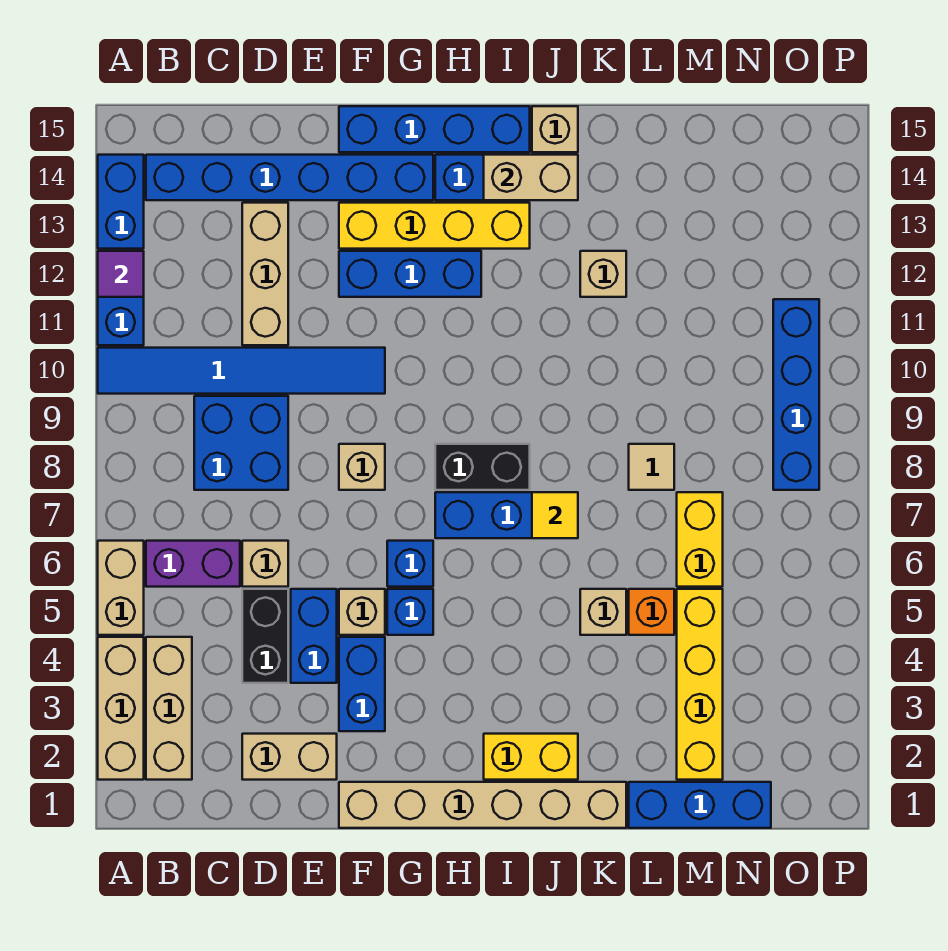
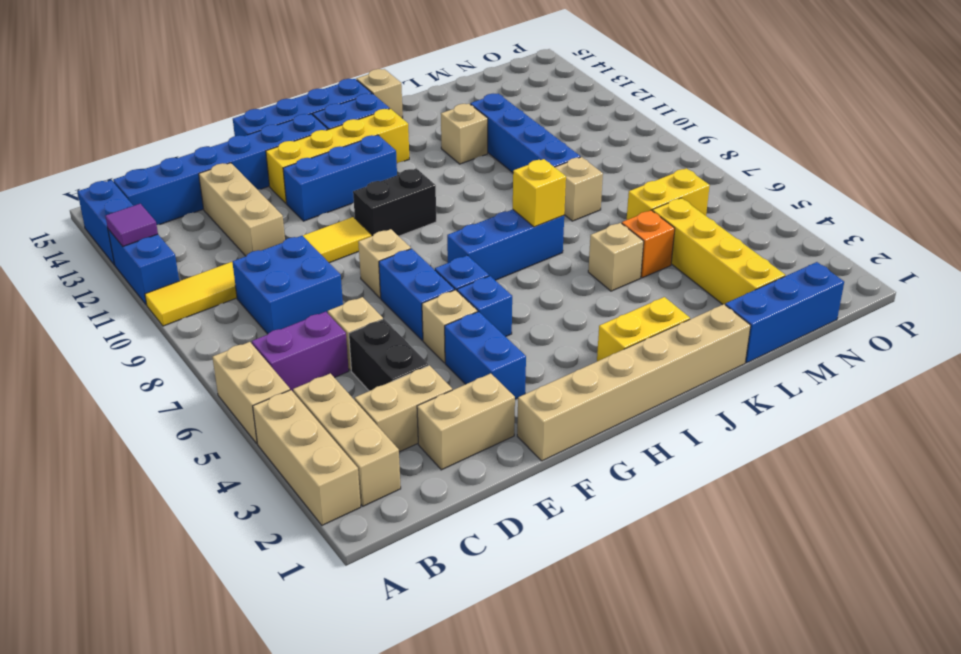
blue 1x6 tile [98,348,385,394] -> yellow 1x6 tile [145,217,371,326]
blue 1x2 brick [291,589,337,683] -> blue 1x2 brick moved to [379,249,454,341]
black 1x2 brick [435,444,530,490] -> black 1x2 brick moved to [353,168,436,236]
tan 1x2 brick [484,155,578,200] -> tan 1x2 brick moved to [355,365,452,452]
yellow 1x1 tile [532,492,578,538] -> yellow 1x1 brick [513,159,566,227]
tan 1x1 tile [629,444,674,490] -> tan 1x1 brick [555,157,603,221]
yellow 1x2 brick [677,492,723,587] -> yellow 1x2 brick turned to [627,168,710,220]
blue 1x4 brick [773,299,819,490] -> blue 1x4 brick moved to [470,94,580,173]

